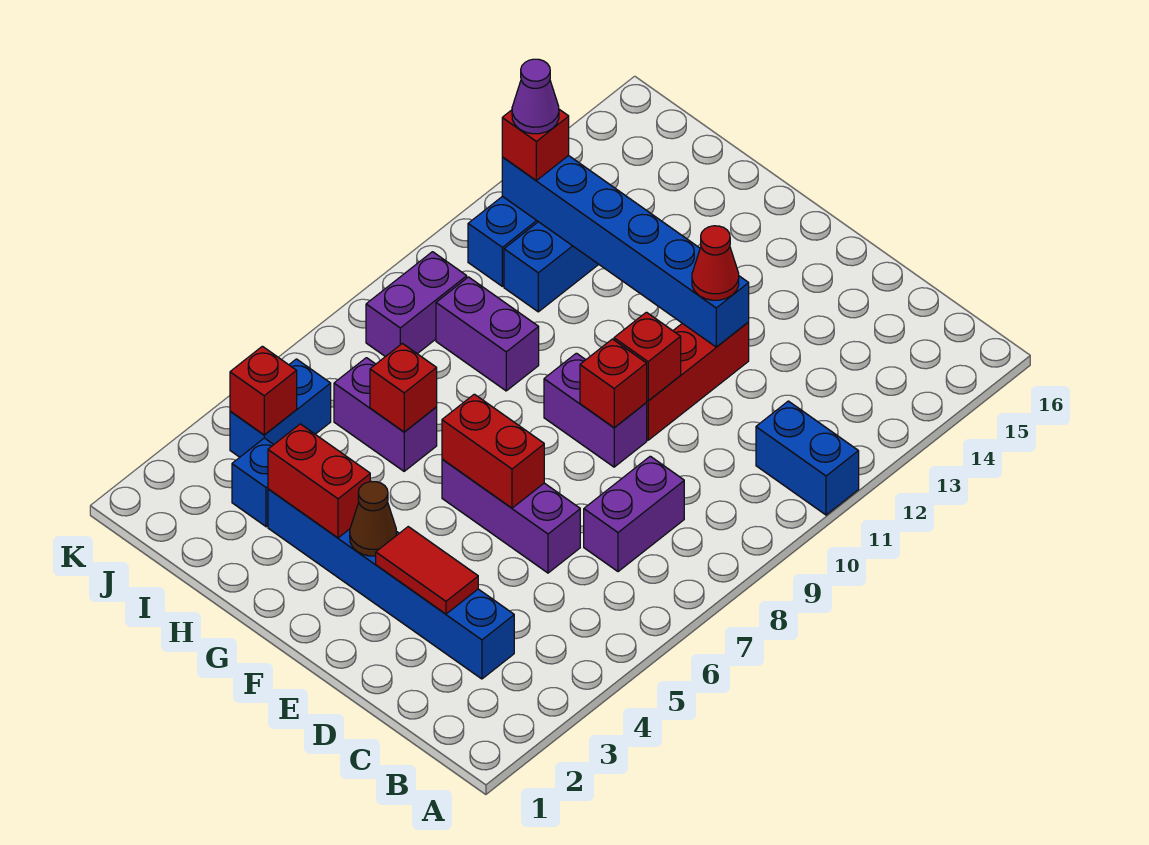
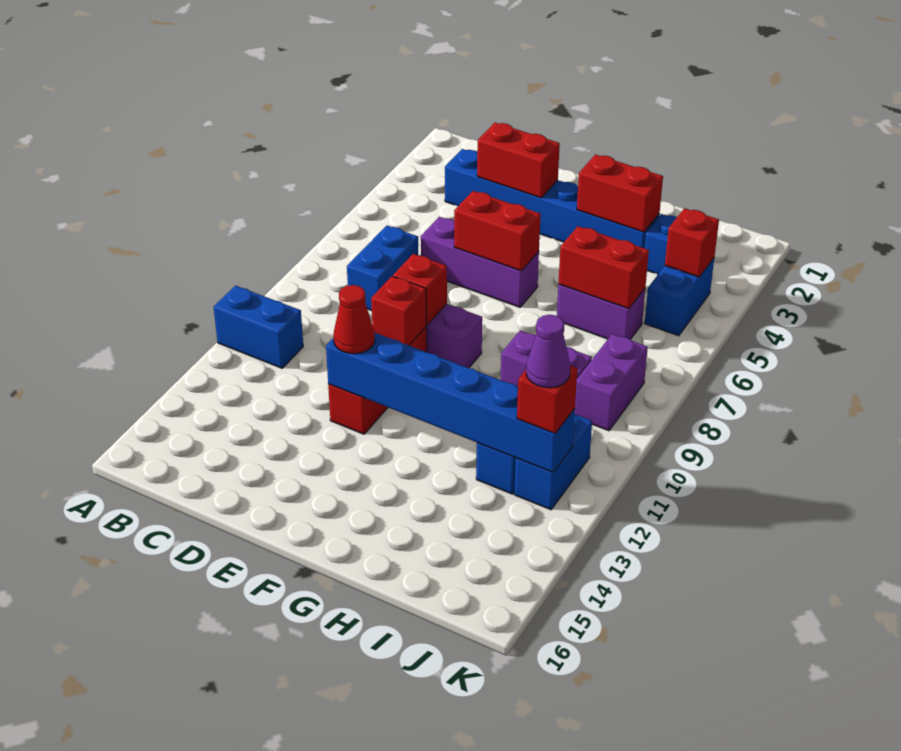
purple 1x2 brick [584,456,684,572] -> blue 1x2 brick [347,226,419,311]
red 1x2 tile [376,527,478,614] -> red 1x2 brick [477,123,560,198]
brown 1x1 cone [350,482,396,556] -> none
red 1x1 brick [370,343,437,432] -> red 1x2 brick [559,226,649,309]

